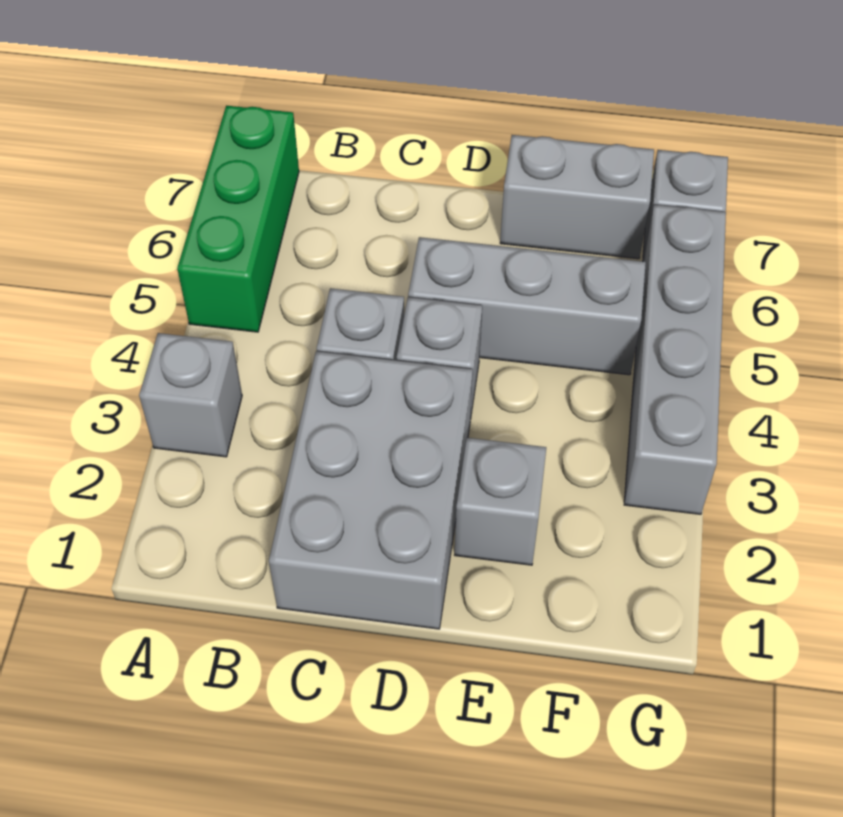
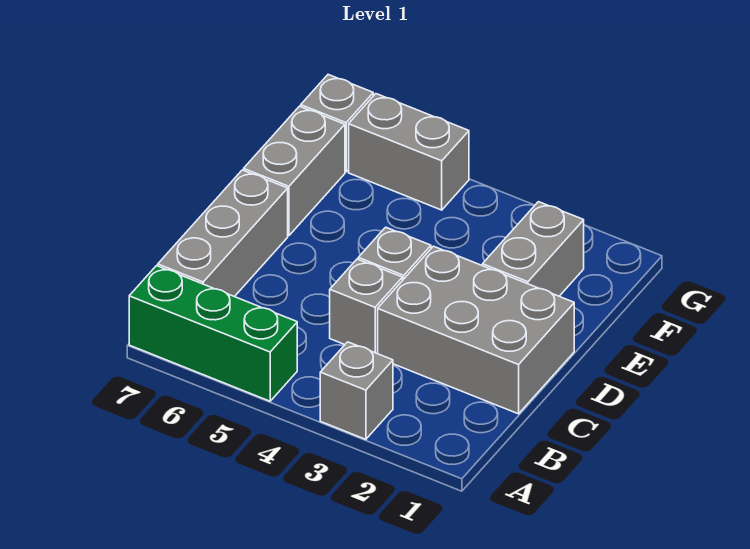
grey 1x3 brick [408,237,646,375] -> grey 1x3 brick moved to [158,170,288,297]
grey 1x1 brick [455,438,546,565] -> grey 1x2 brick [483,202,584,296]
grey 1x4 brick [624,205,726,514] -> grey 1x2 brick [349,94,469,210]

